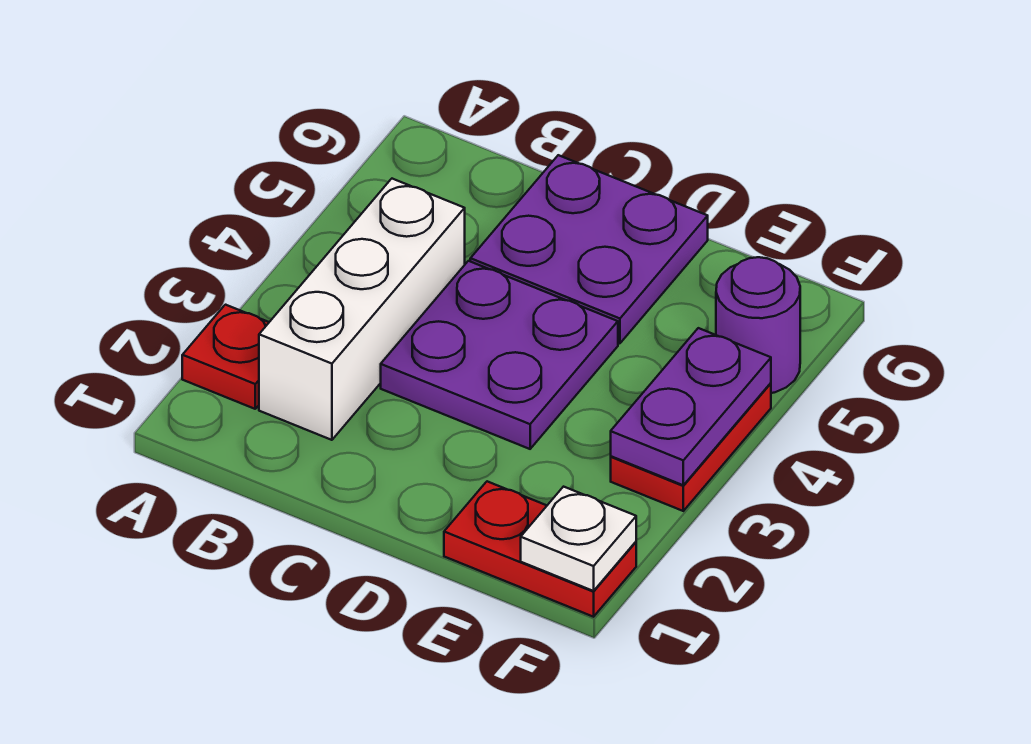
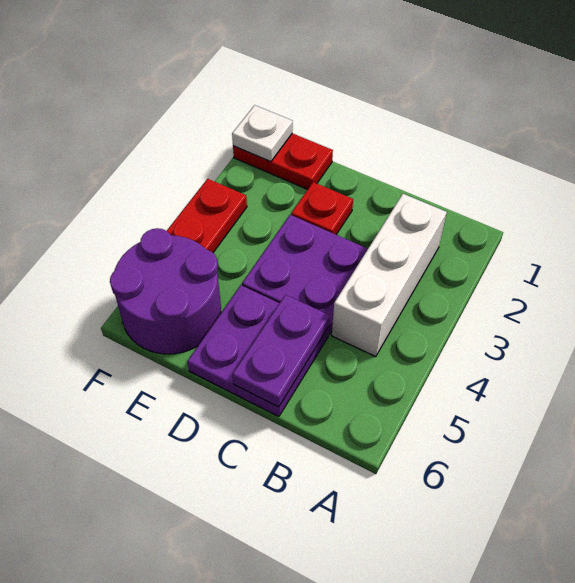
red 1x1 plate [182,305,269,409] -> red 1x1 plate moved to [291,182,353,235]
purple 1x2 plate [611,328,771,485] -> purple 1x2 plate moved to [232,295,330,407]
purple 1x1 round brick [716,257,800,393] -> purple 2x2 round brick [110,228,221,354]

